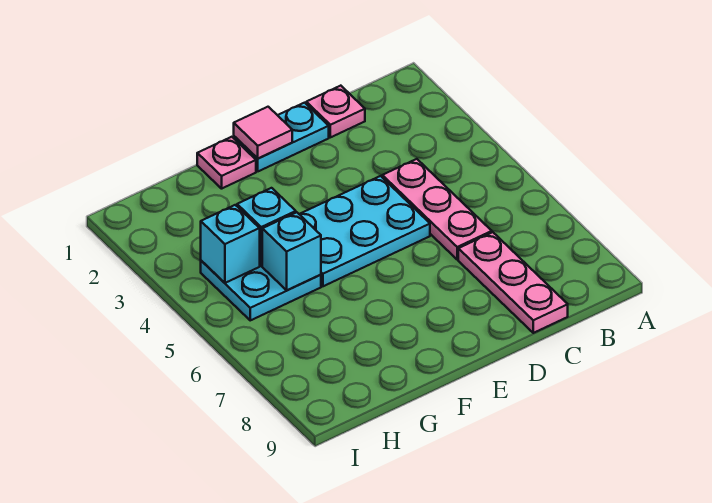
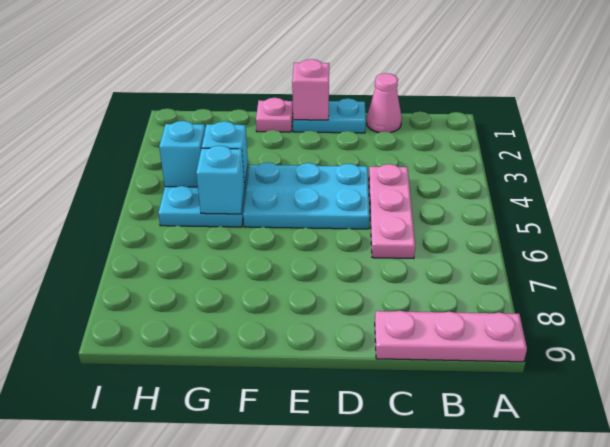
pink 1x1 plate [306,86,365,137] -> pink 1x1 cone [367,73,402,133]
pink 1x3 plate [458,232,568,333] -> pink 1x3 plate turned to [375,311,527,362]
pink 1x1 tile [234,107,292,159] -> pink 1x1 brick [292,59,329,120]

